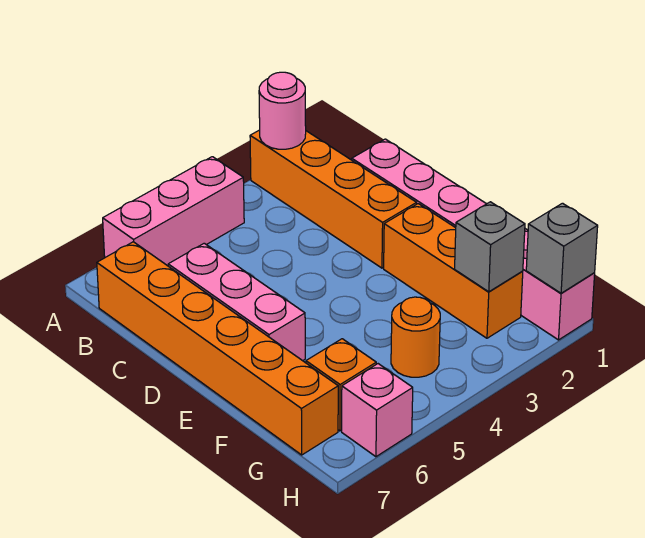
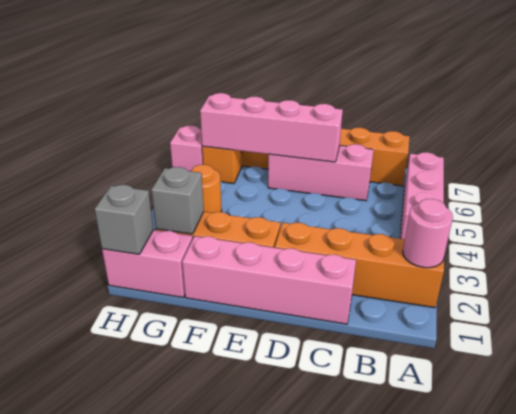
none -> pink 1x4 brick [200,93,343,162]

